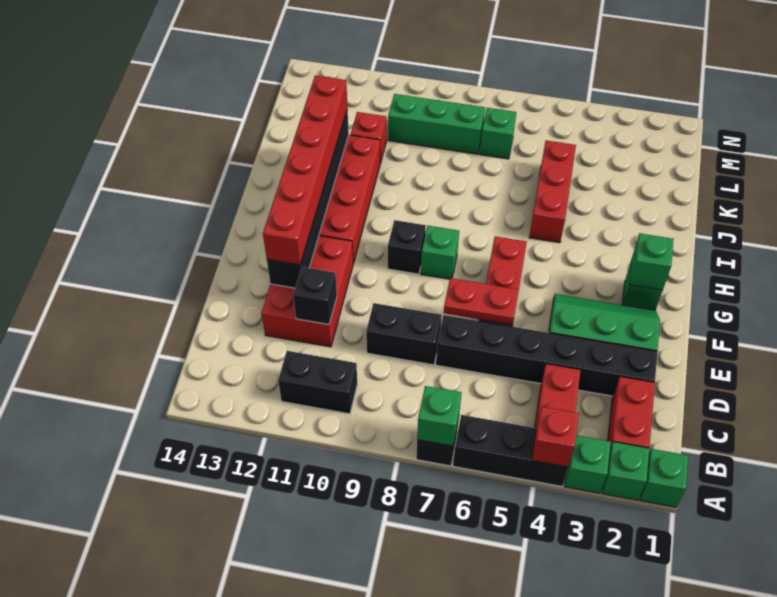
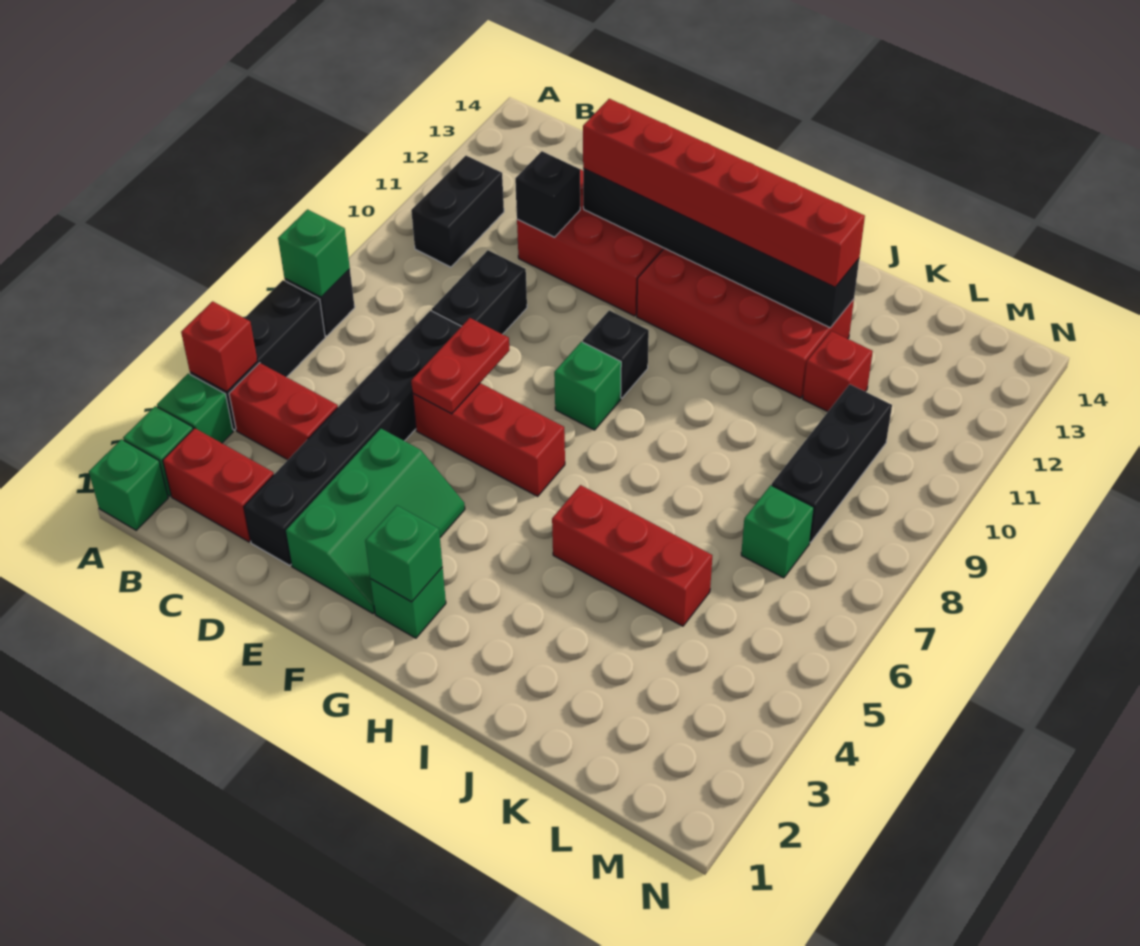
green 1x3 brick [388,94,485,154] -> black 1x3 brick [772,384,892,542]

